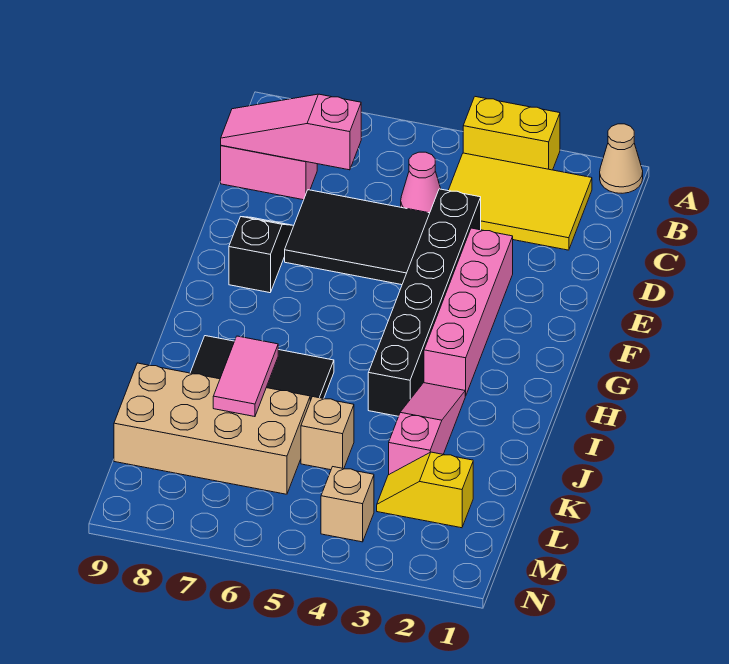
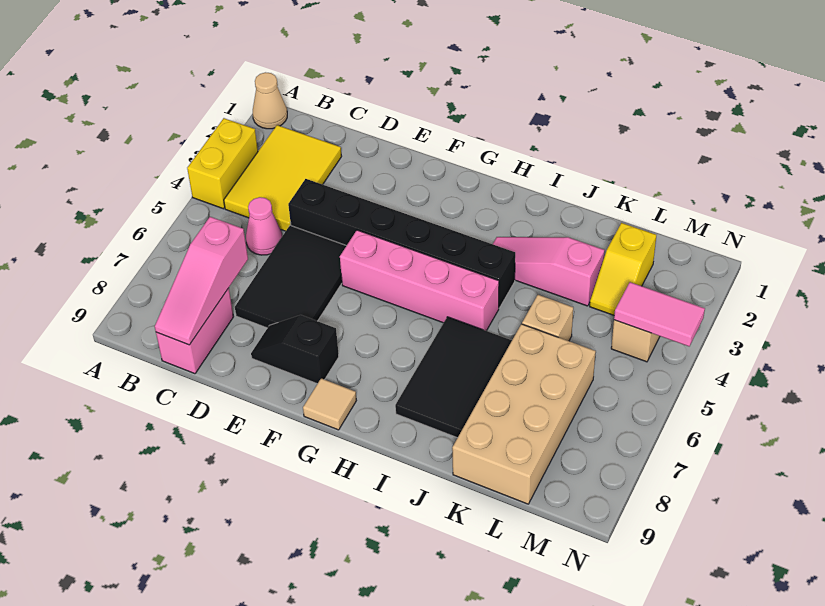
pink 1x4 brick [424,228,513,396] -> pink 1x4 brick moved to [340,230,499,331]
none -> tan 1x1 tile [303,378,356,430]
pink 1x2 tile [213,336,278,417] -> pink 1x2 tile moved to [614,282,705,346]

